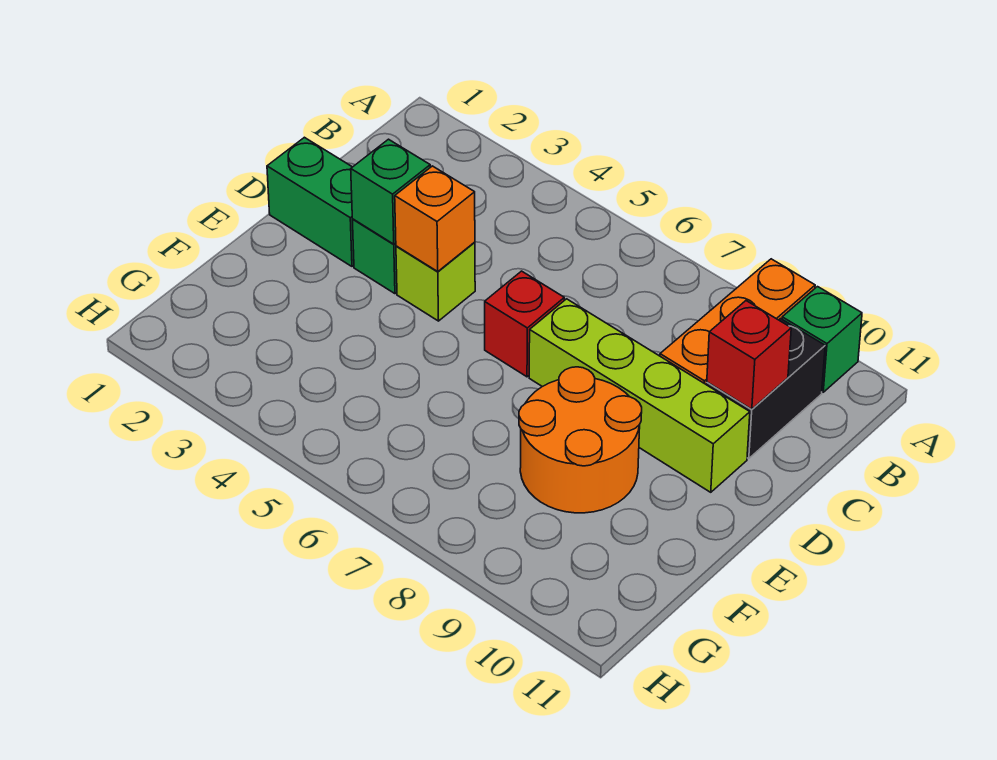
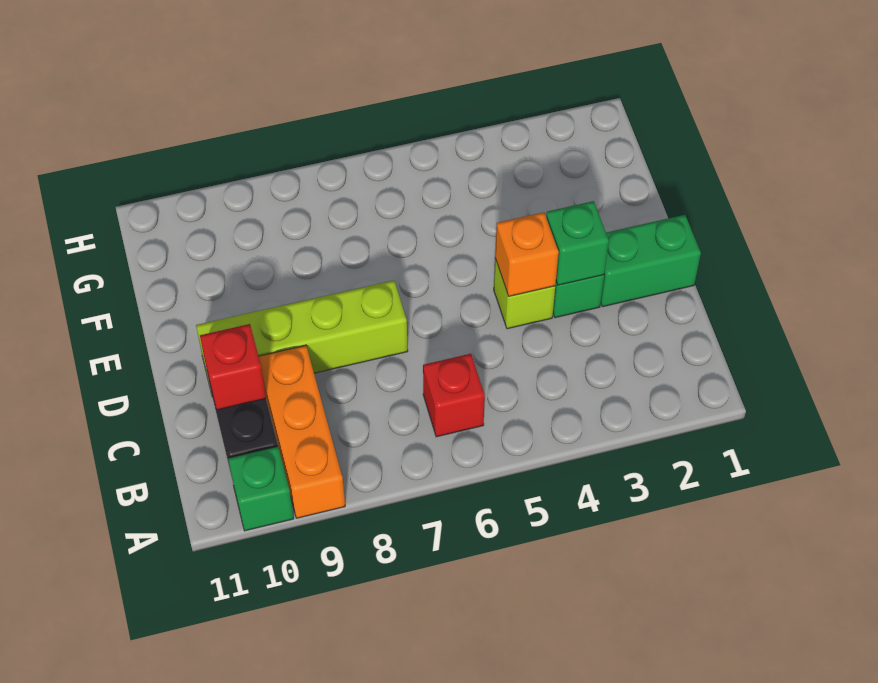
red 1x1 brick [485,271,564,377] -> red 1x1 brick moved to [423,354,485,437]
orange 2x2 round brick [519,367,642,513] -> none

